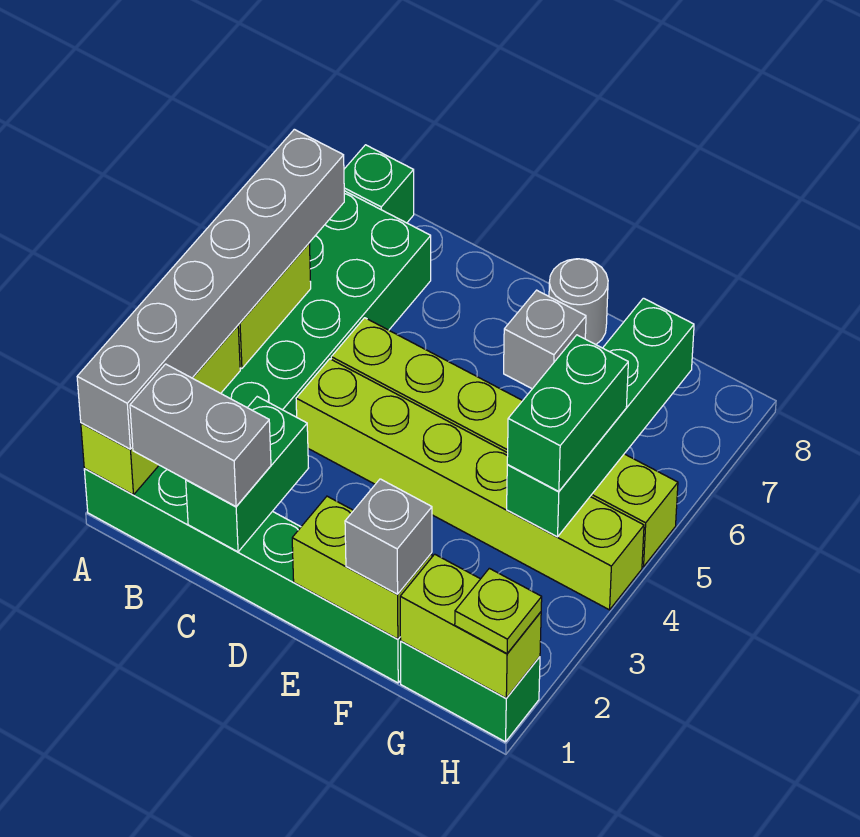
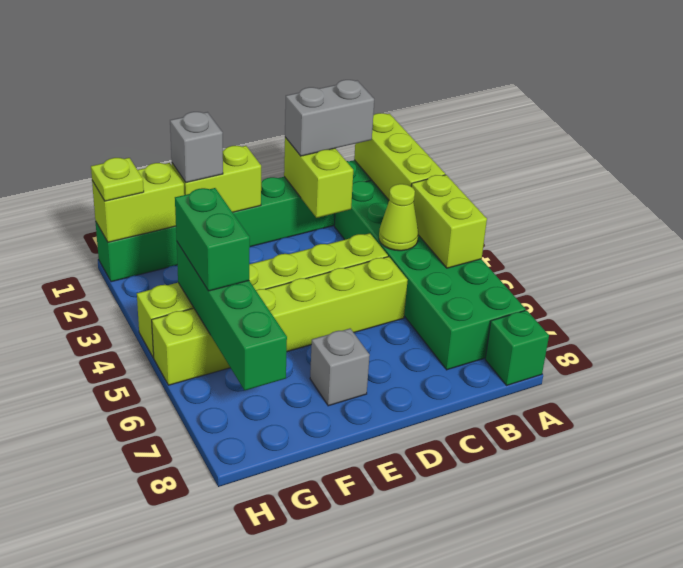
grey 1x6 brick [77,129,344,449] -> none
none -> lime 1x1 cone [379,184,418,251]
green 1x2 brick [186,397,308,552] -> lime 1x2 brick [284,137,353,218]
grey 1x1 round brick [549,259,608,345] -> none

